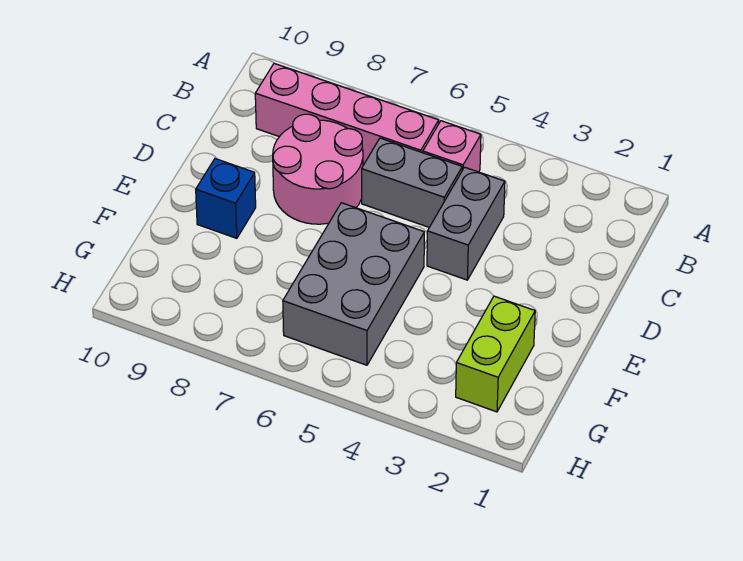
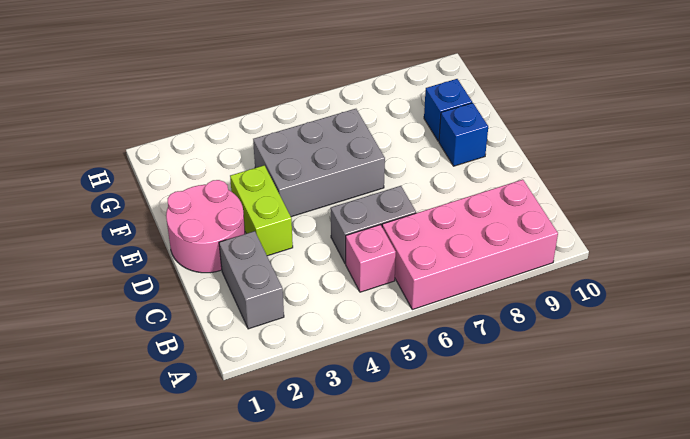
pink 1x4 brick [255,64,439,165] -> pink 2x4 brick [382,180,558,310]
grey 1x2 brick [427,167,505,280] -> grey 1x2 brick moved to [219,231,284,329]
pink 2x2 round brick [273,114,363,224] -> pink 2x2 round brick moved to [166,180,245,273]
grey 2x3 brick [283,203,424,365] -> grey 2x3 brick turned to [253,109,385,217]
lime 1x2 brick [456,296,535,412] -> lime 1x2 brick moved to [230,165,293,256]
none -> blue 1x1 brick [424,79,472,141]

